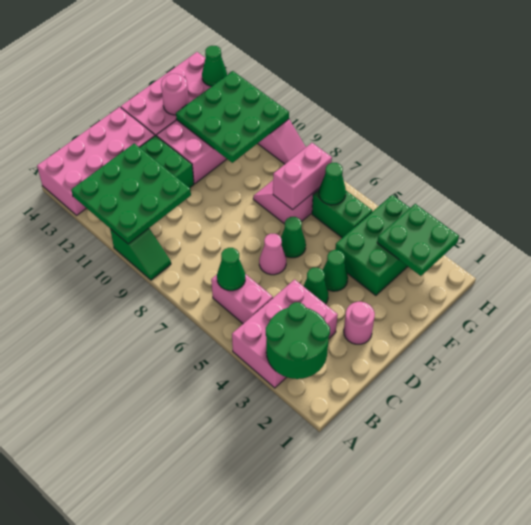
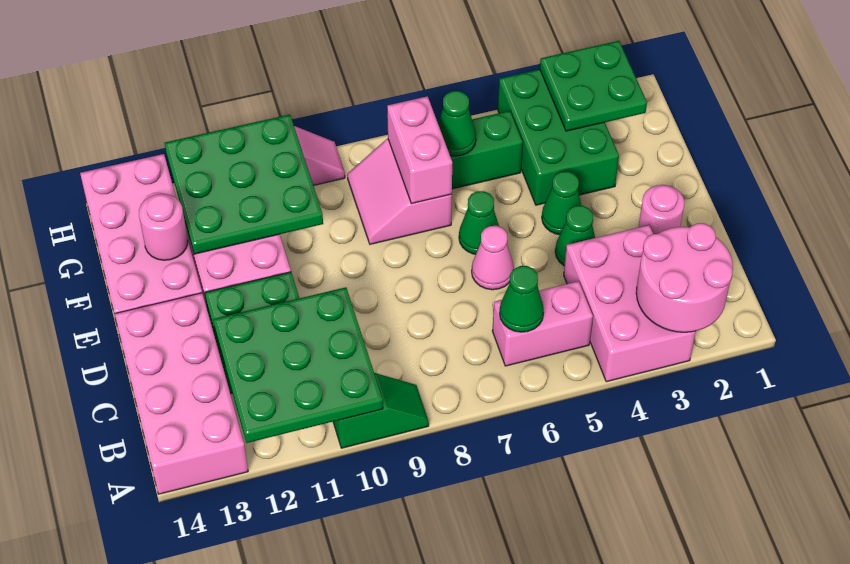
green 2x2 round brick [266,302,330,379] -> pink 2x2 round brick [636,223,733,332]
green 1x1 cone [202,46,227,86] -> none

